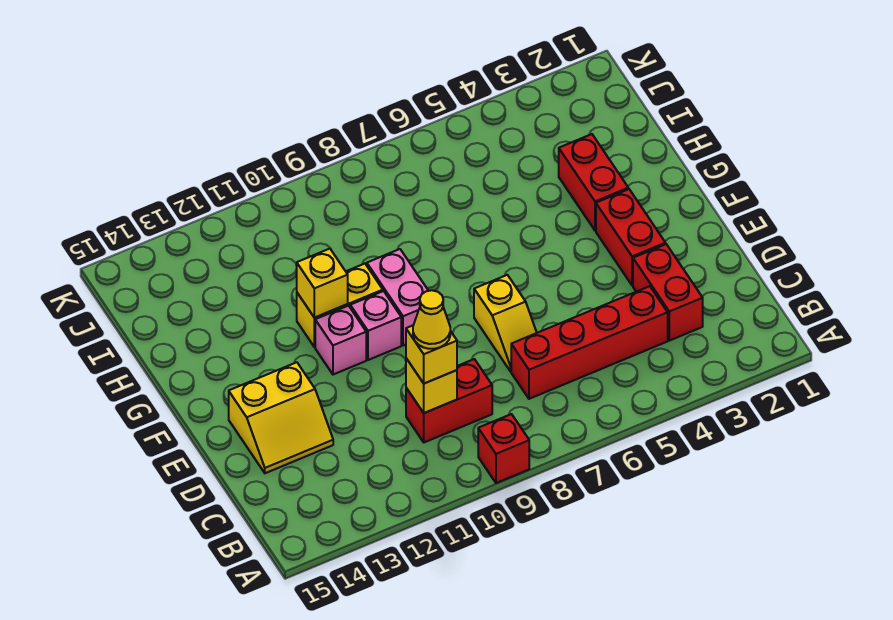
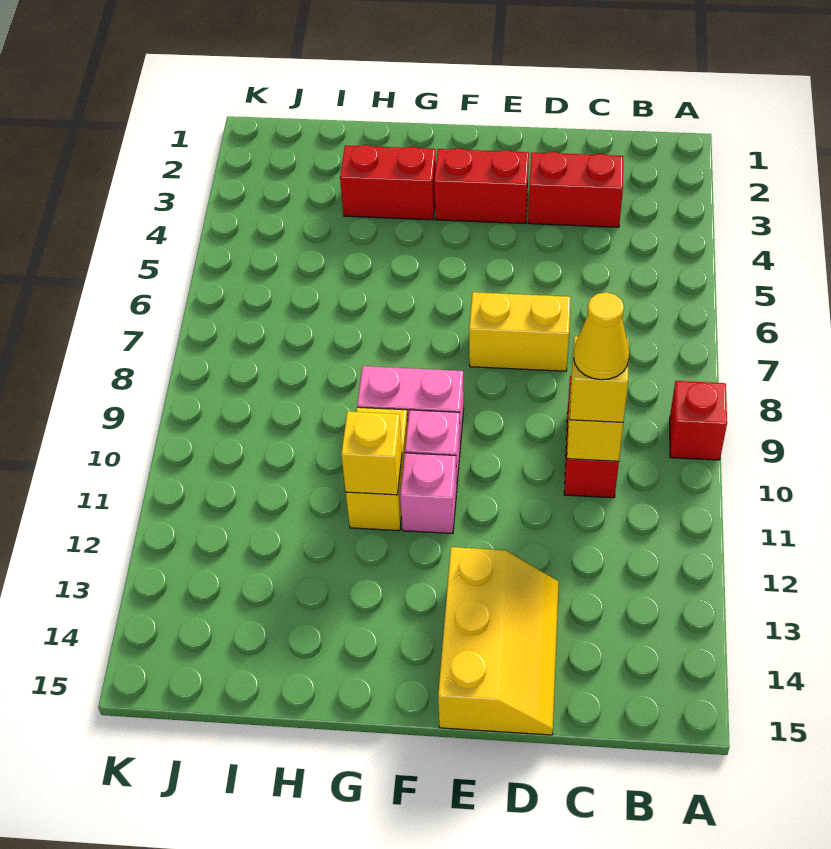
red 1x4 brick [511,286,668,399] -> none
yellow 1x2 slope [474,275,537,371] -> yellow 1x2 brick [469,292,571,371]
yellow 2x2 slope [229,362,333,473] -> yellow 2x3 slope [438,547,559,735]

